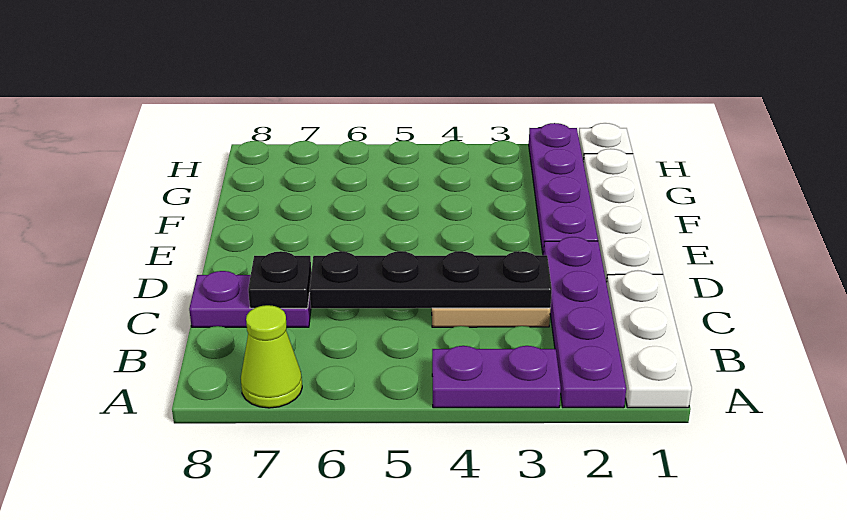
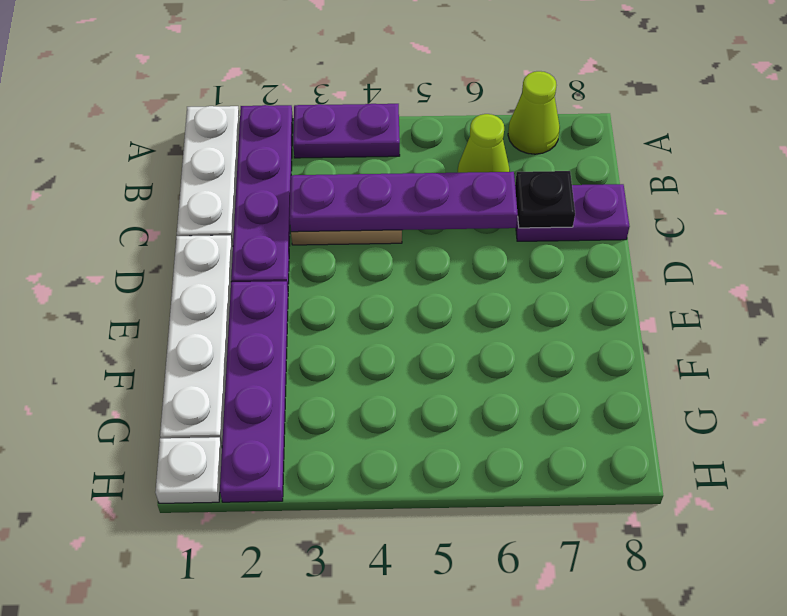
none -> lime 1x1 cone [458,114,510,173]
black 1x4 plate [309,251,552,308] -> purple 1x4 plate [289,172,518,232]

